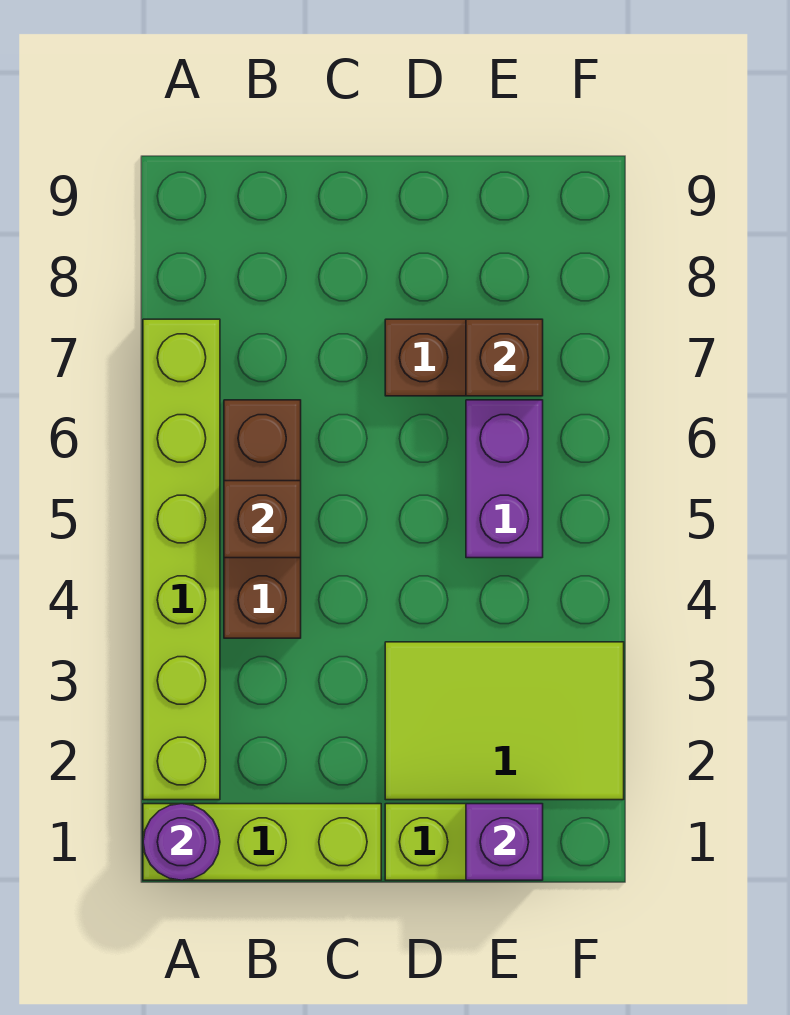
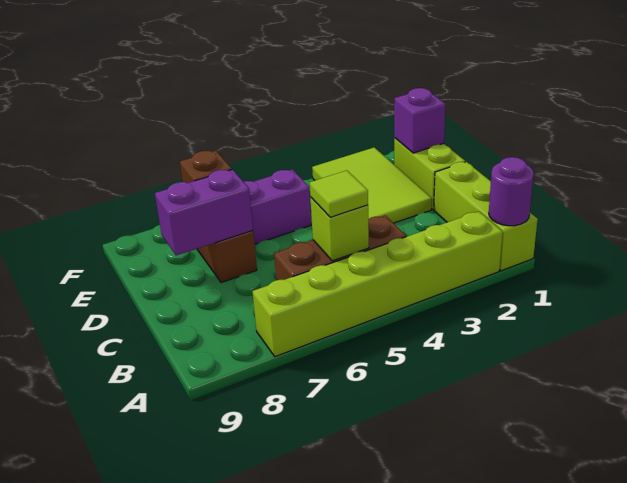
brown 1x1 brick [224,481,301,558] -> lime 1x1 brick [310,197,369,261]
none -> lime 1x1 tile [310,170,368,217]
none -> purple 1x2 brick [155,169,253,256]

